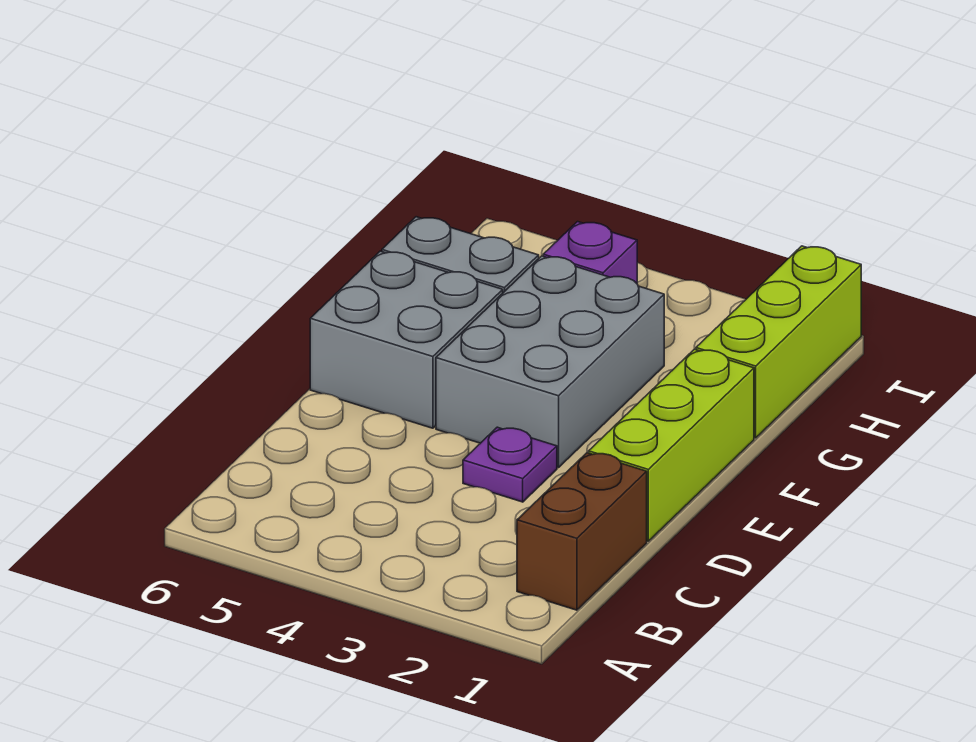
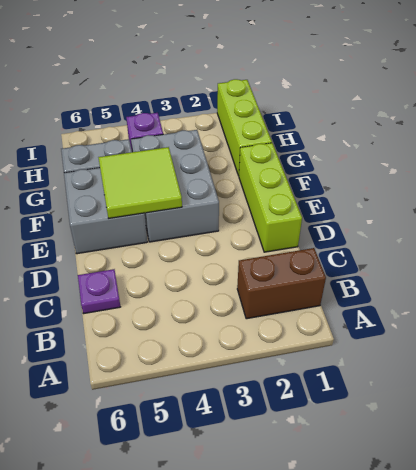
brown 1x2 brick [517,453,647,610] -> brown 1x2 brick turned to [237,248,326,319]
purple 1x1 plate [463,427,557,502] -> purple 1x1 plate moved to [78,269,120,314]
none -> lime 2x2 tile [98,147,182,218]

